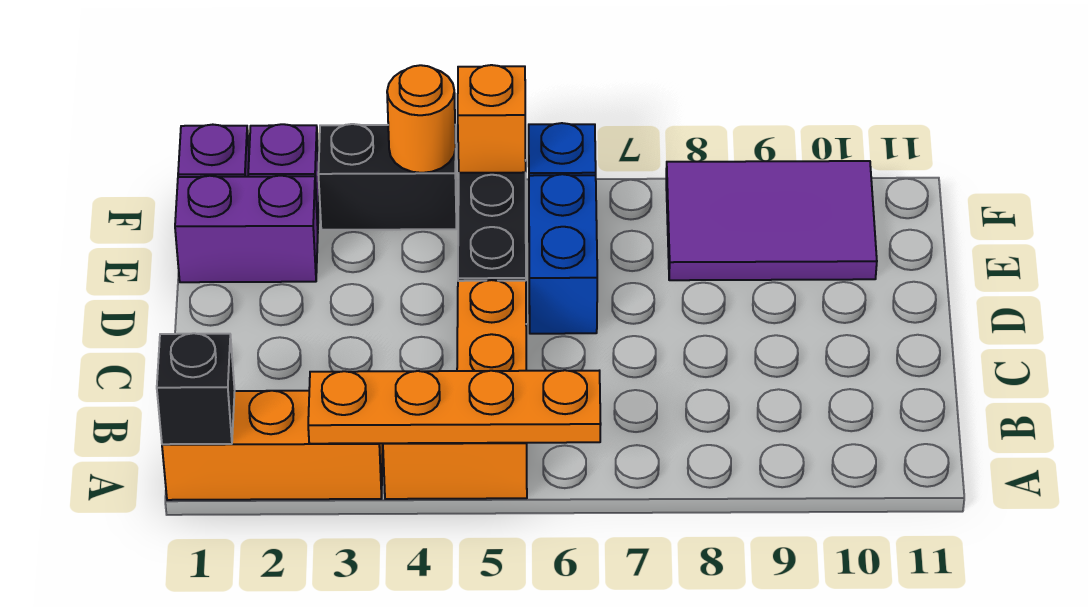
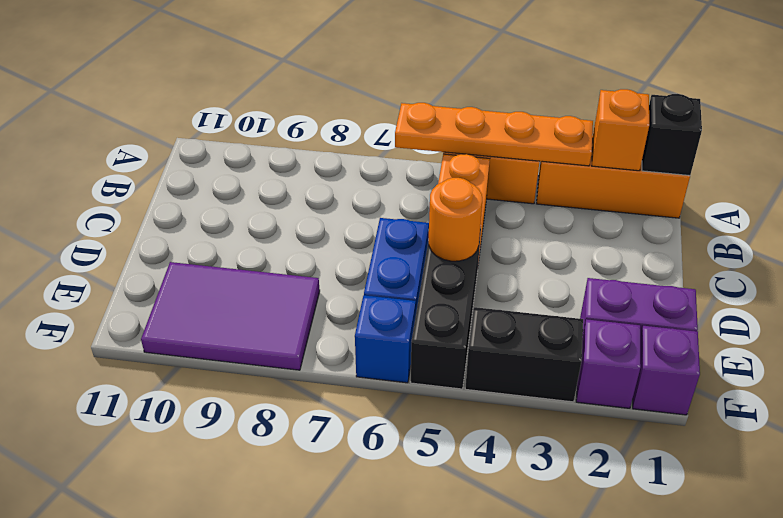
orange 1x1 round brick [387,65,456,173] -> orange 1x1 round brick moved to [429,178,482,261]
orange 1x1 brick [458,65,526,173] -> orange 1x1 brick moved to [592,89,649,171]

